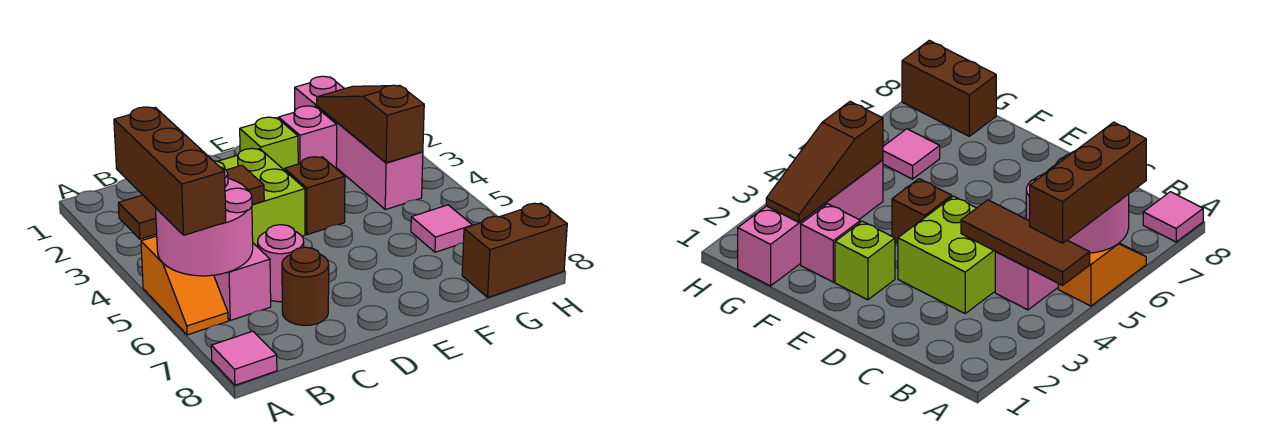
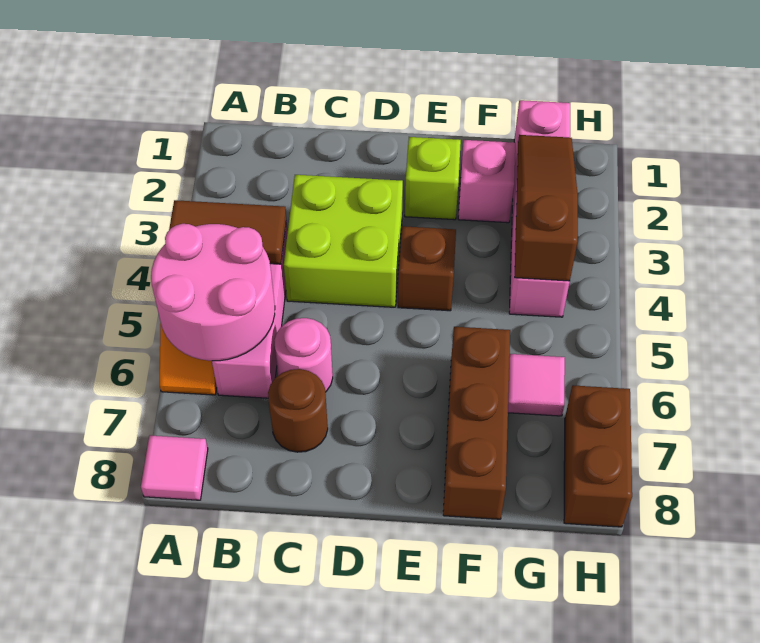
brown 1x3 tile [118,165,264,239] -> brown 1x2 tile [169,200,286,264]
brown 1x3 brick [114,107,226,235] -> brown 1x3 brick moved to [443,327,510,519]
brown 1x2 brick [462,203,567,297] -> brown 1x2 brick turned to [564,385,632,527]

